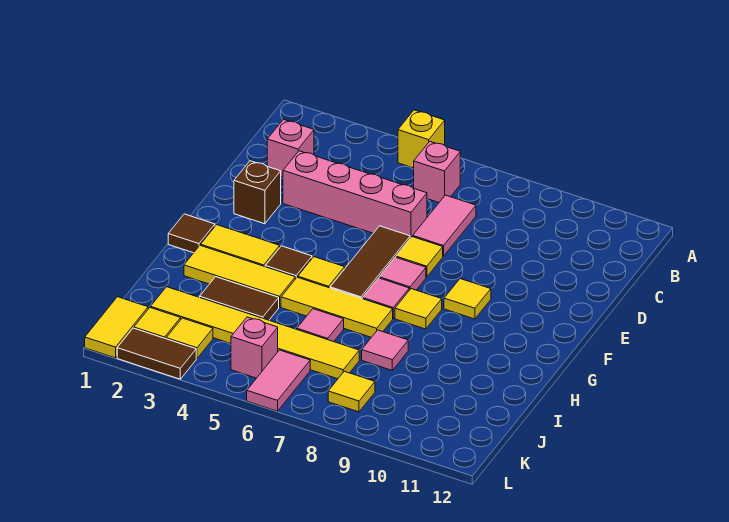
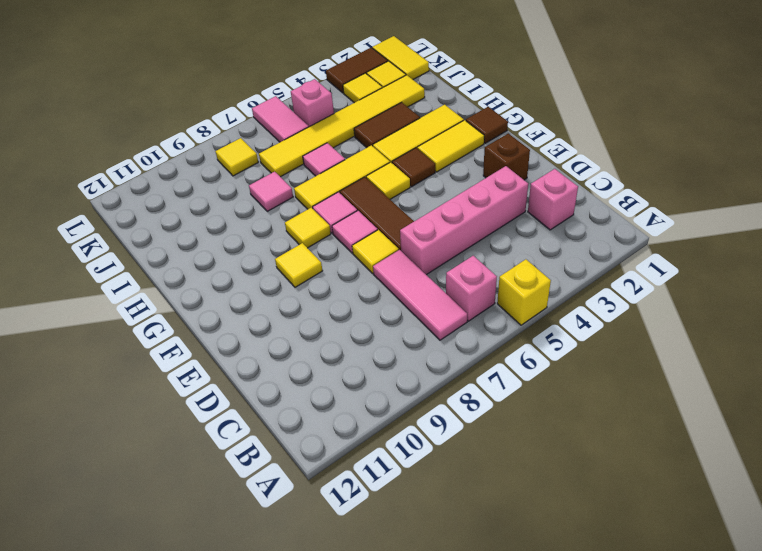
pink 1x2 tile [413,195,476,256] -> pink 1x3 tile [373,250,467,340]

